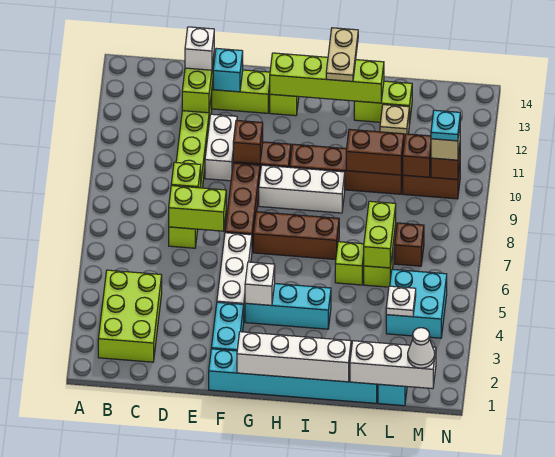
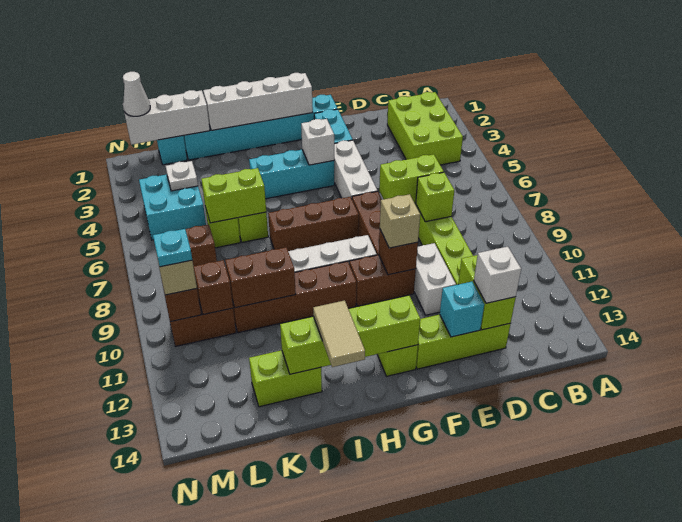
tan 1x2 plate [326,28,358,81] -> tan 1x2 tile [313,300,365,367]
lime 1x2 brick [364,201,396,268] -> lime 1x2 brick turned to [201,168,266,223]
tan 1x1 brick [380,105,409,141] -> tan 1x1 brick moved to [380,194,420,248]

